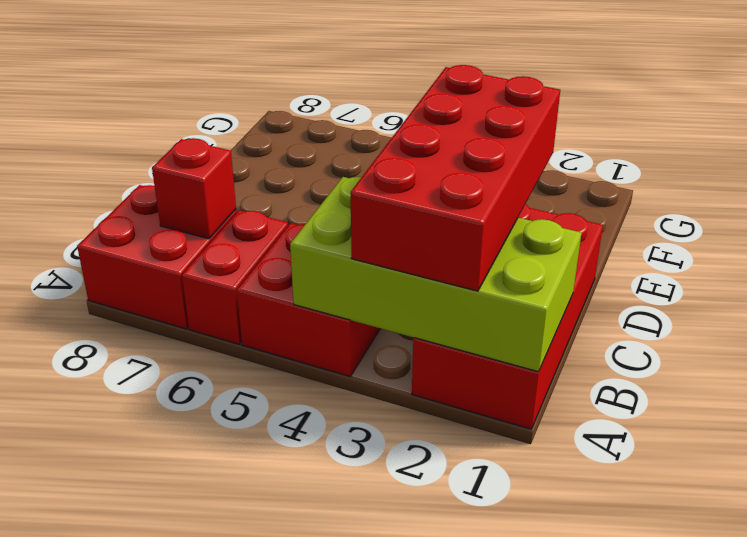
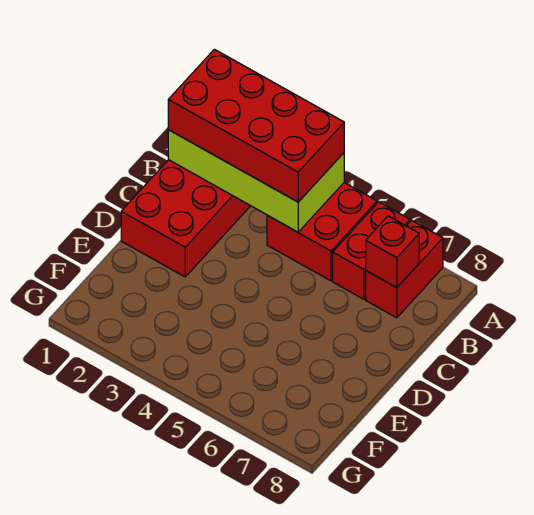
red 2x4 brick [351,65,560,291] -> red 2x4 brick turned to [168,49,344,202]
red 2x2 brick [77,185,236,329] -> red 1x2 brick [366,220,443,318]

